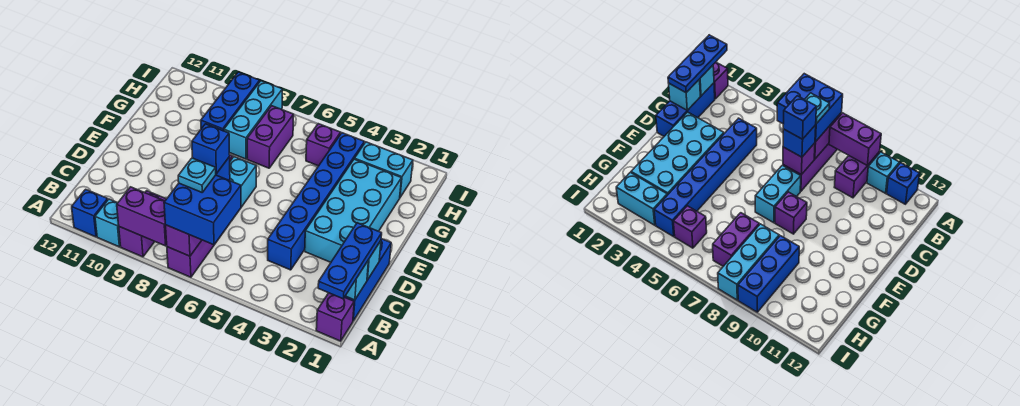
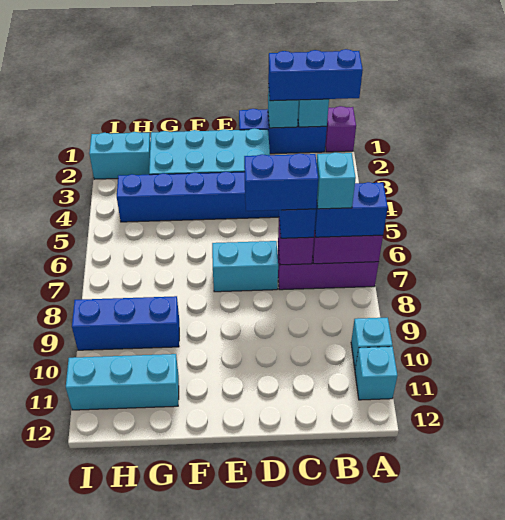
blue 1x3 plate [318,223,382,299] -> blue 1x3 brick [268,49,363,101]
blue 2x2 brick [164,175,241,245] -> blue 1x2 brick [315,182,388,237]
purple 1x2 brick [117,187,167,246] -> none
purple 1x2 brick [119,191,166,257] -> none
blue 1x1 brick [72,189,108,237] -> cyan 1x1 brick [355,347,397,400]
cyan 1x1 plate [178,158,216,192] -> cyan 1x1 brick [317,152,356,209]
blue 1x1 brick [192,124,230,174] -> blue 1x2 brick [244,153,318,211]
purple 1x1 brick [775,192,807,234] -> none
purple 1x2 brick [247,106,294,168] -> none
cyan 1x3 brick [224,81,282,159] -> cyan 1x3 brick moved to [66,354,179,410]
cyan 1x2 brick [354,142,413,197] -> cyan 1x2 brick turned to [89,132,151,179]
purple 1x1 brick [306,124,341,166] -> none

